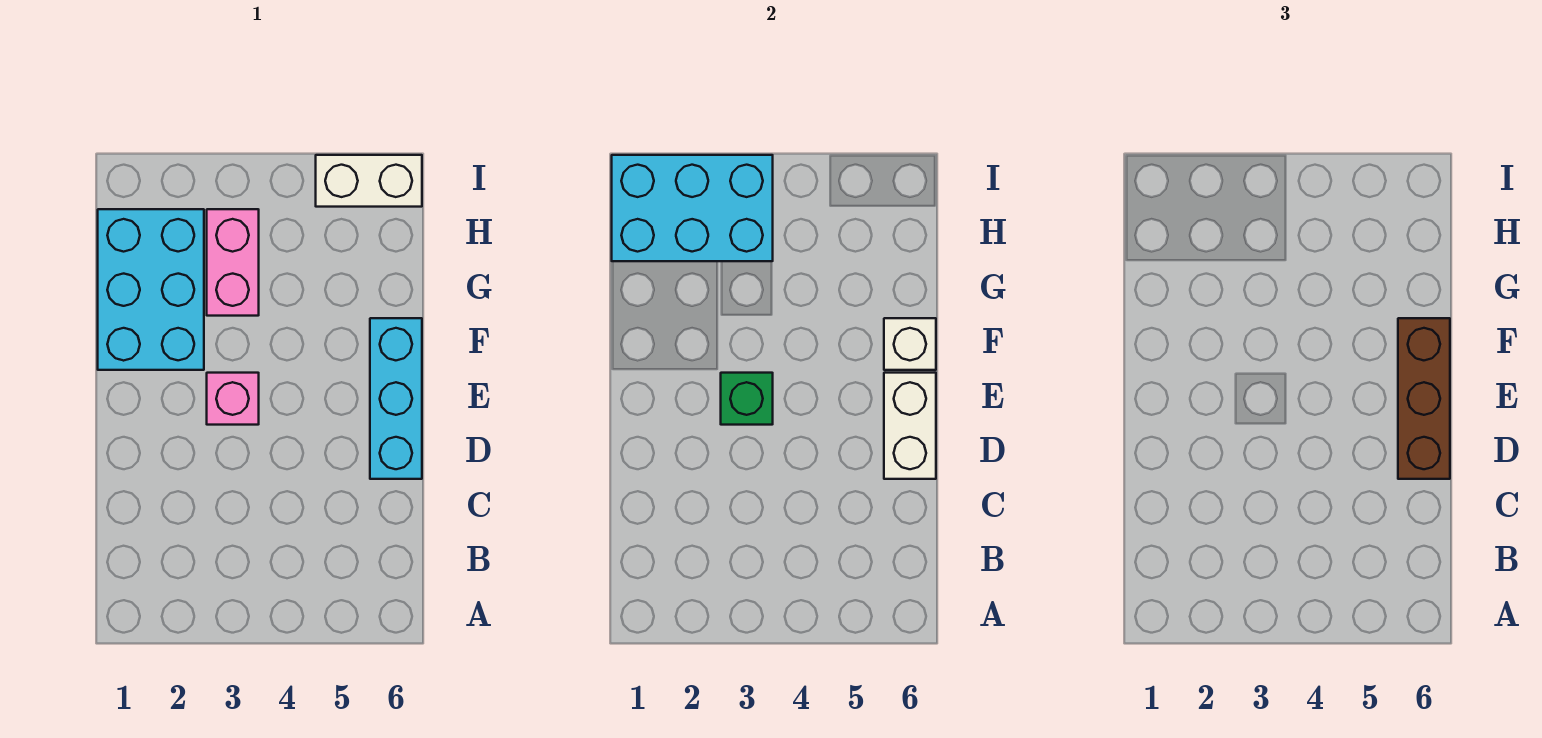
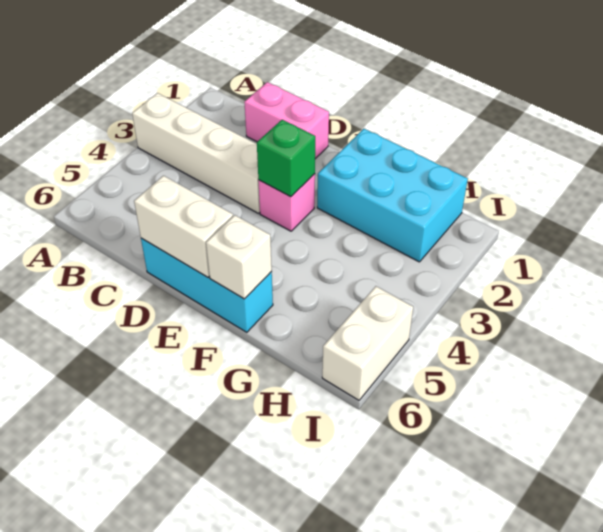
none -> white 1x4 brick [132,93,260,213]
brown 1x3 brick [1398,318,1450,479] -> none
pink 1x2 brick [207,209,259,316] -> pink 1x2 brick moved to [244,82,329,159]
cyan 2x3 brick [612,155,773,261] -> none

